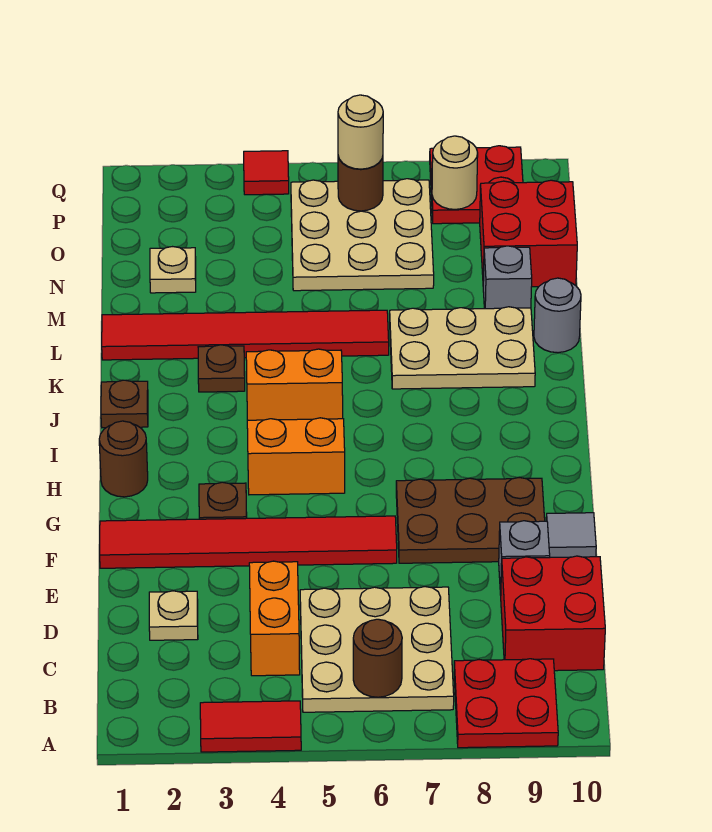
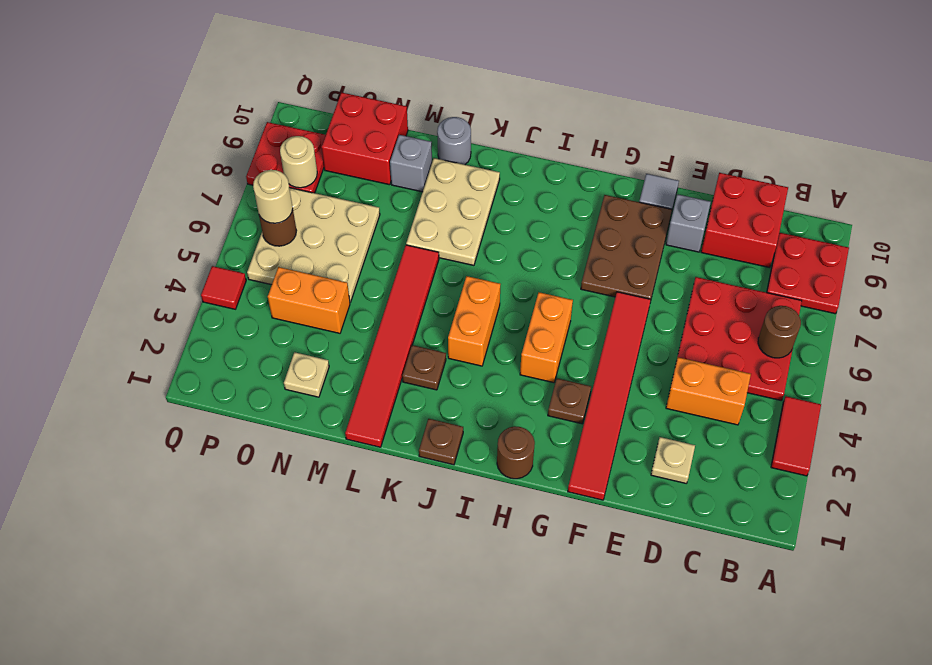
tan 3x3 plate [300,587,454,712] -> red 3x3 plate [677,277,802,401]
none -> orange 1x2 brick [268,267,350,333]

